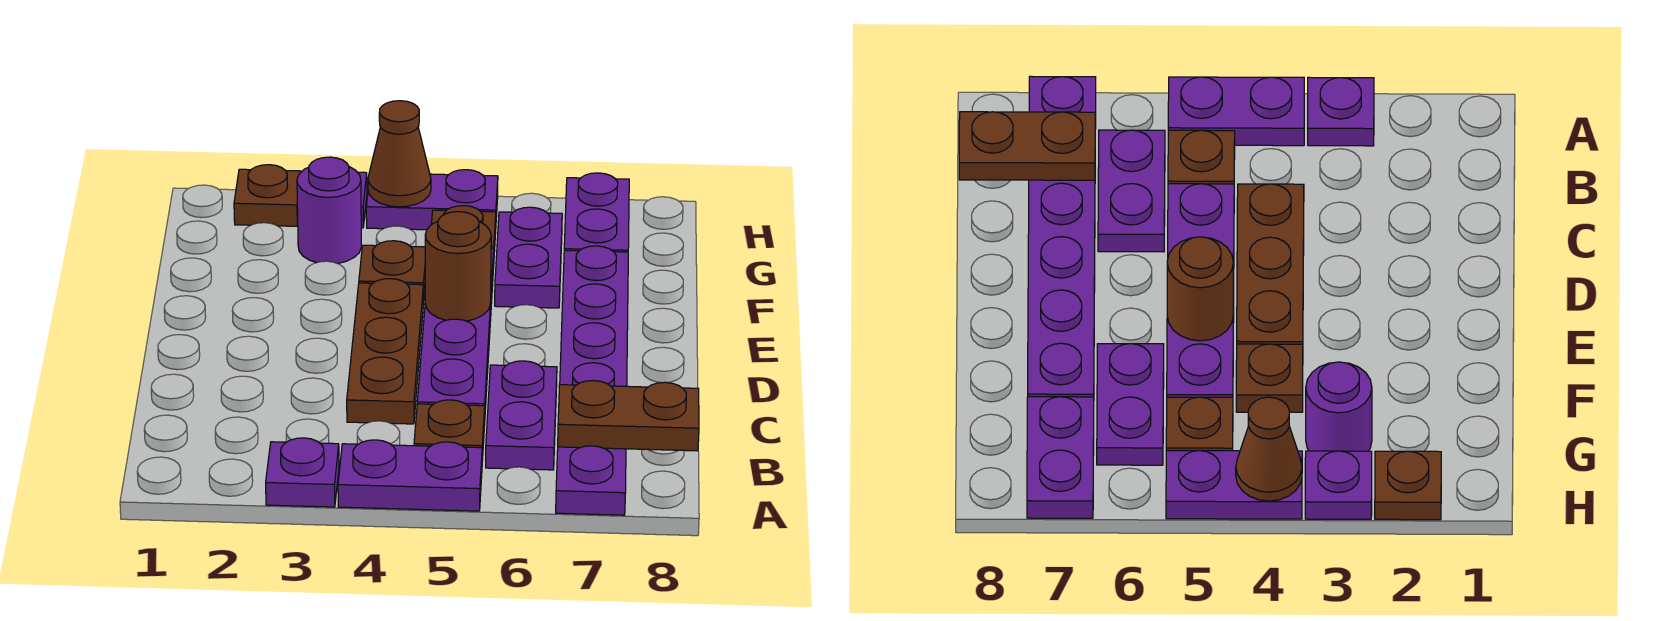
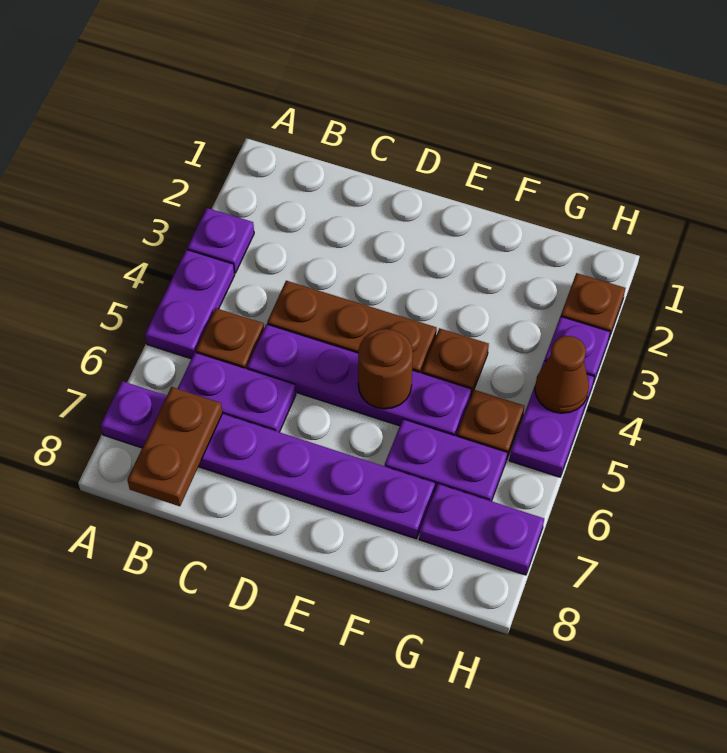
purple 1x1 round brick [297,157,361,264] -> none

